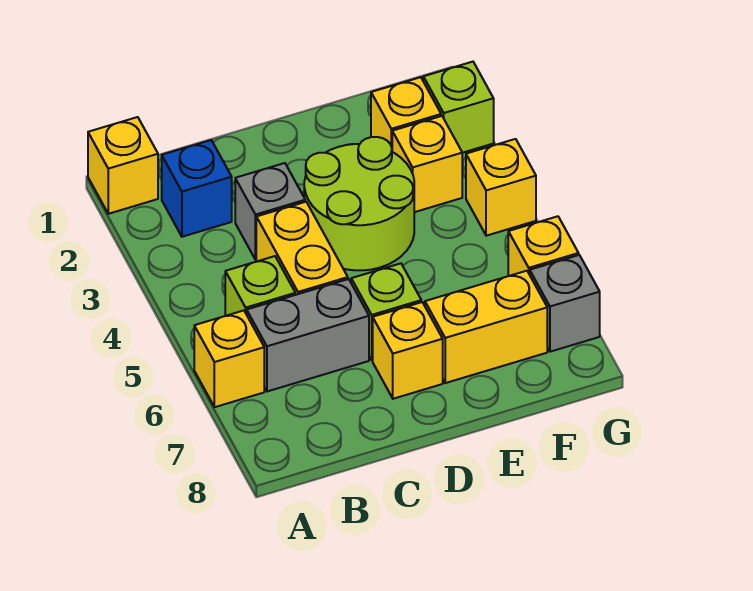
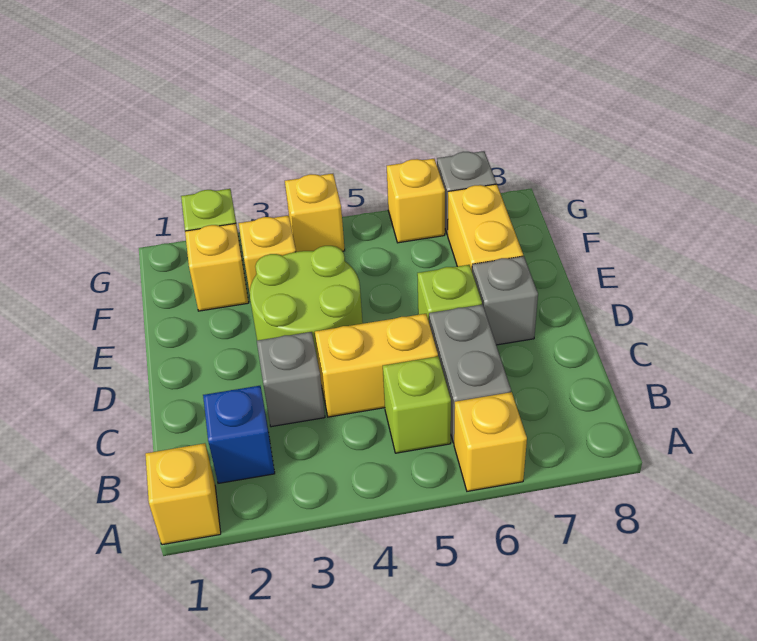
yellow 1x1 brick [373,302,443,399] -> grey 1x1 brick [472,256,538,345]

